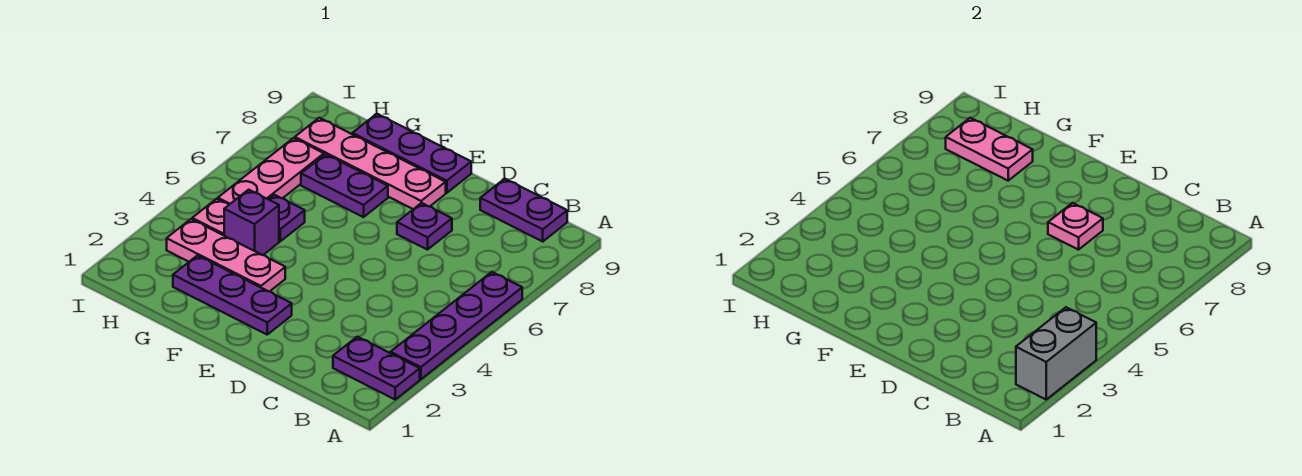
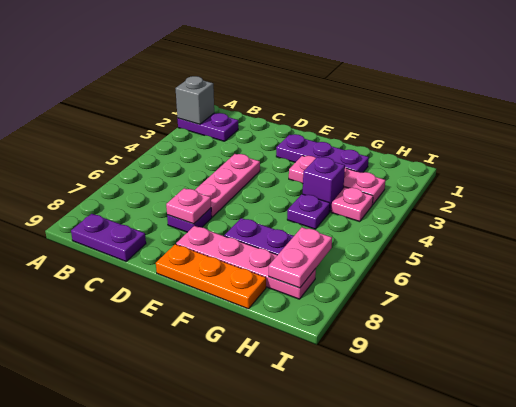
grey 1x2 brick [1016,307,1096,399] -> grey 1x1 brick [176,76,214,124]
purple 1x4 plate [390,272,522,379] -> none
purple 1x3 plate [352,114,471,193] -> orange 1x3 plate [156,244,266,309]
pink 1x2 plate [946,118,1033,181] -> pink 1x2 plate turned to [269,227,332,288]
pink 1x3 plate [218,138,324,205] -> pink 1x3 plate moved to [195,154,260,217]

